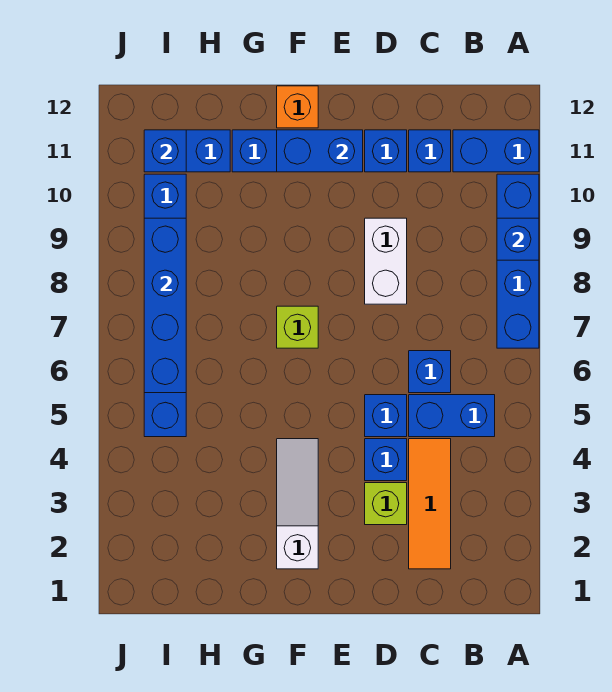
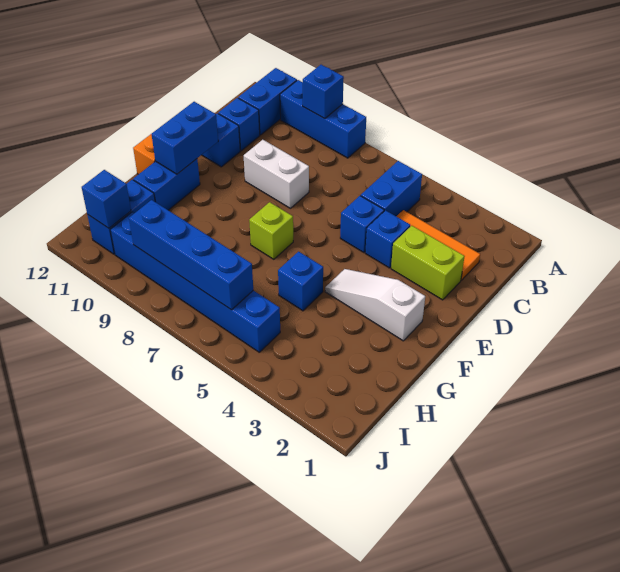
blue 1x4 brick [497,174,539,348] -> blue 1x3 brick [280,80,366,158]
blue 1x1 brick [409,351,451,393] -> blue 1x1 brick moved to [278,252,323,311]
lime 1x1 brick [365,483,407,525] -> lime 1x2 brick [391,226,465,300]

